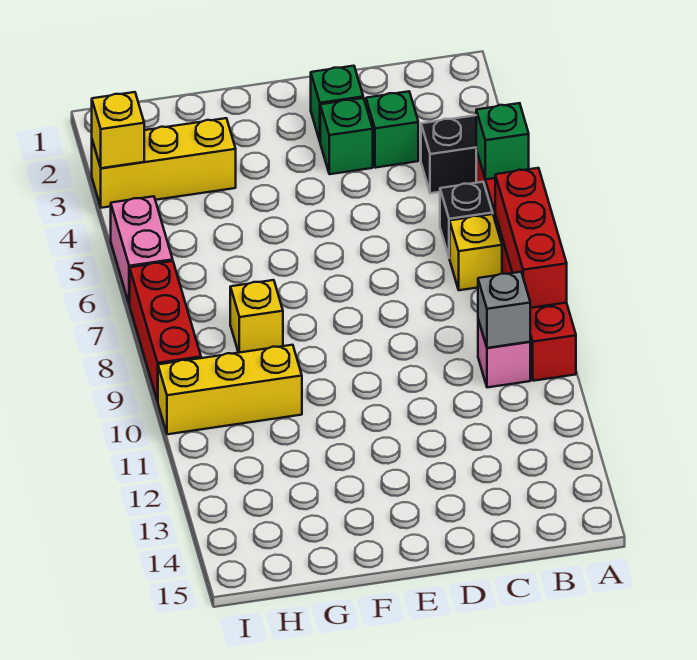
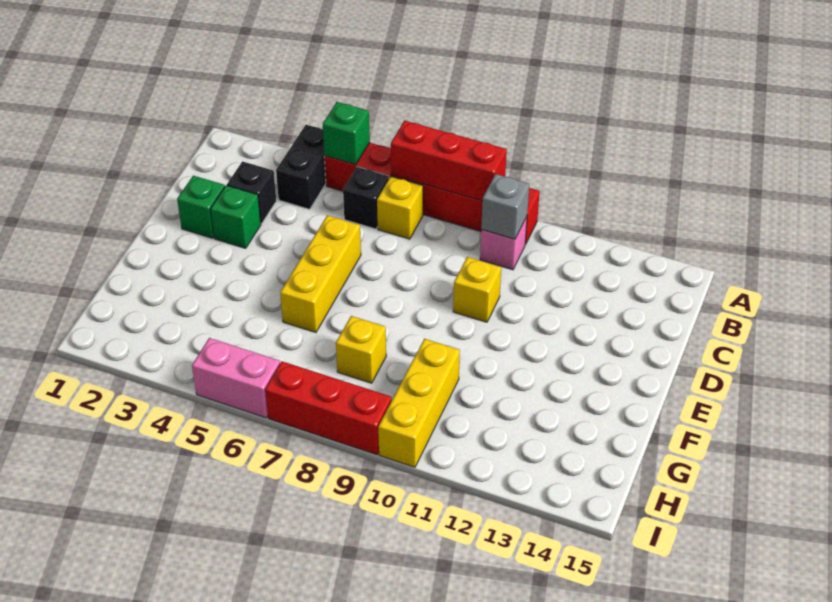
green 1x1 brick [366,91,418,168] -> black 1x1 brick [227,162,276,224]
yellow 1x3 brick [92,118,236,208] -> yellow 1x3 brick moved to [280,215,361,332]
yellow 1x1 brick [92,92,144,168] -> yellow 1x1 brick moved to [453,257,501,322]

